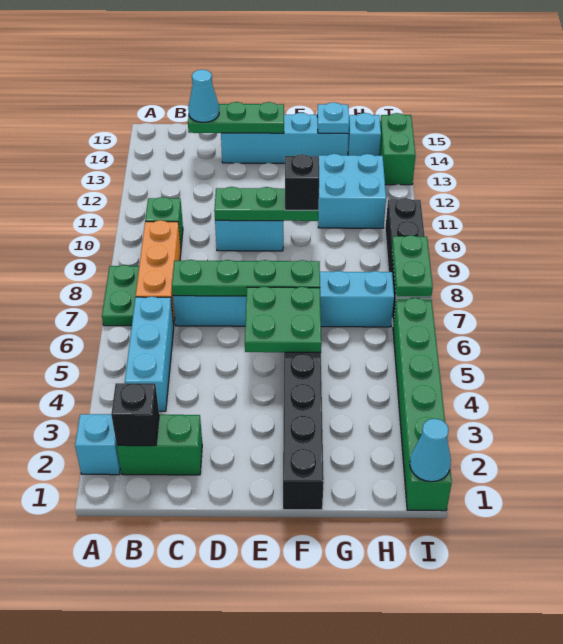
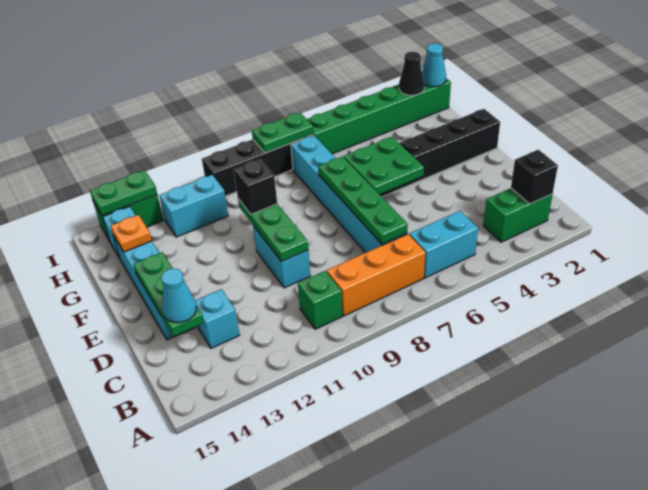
cyan 1x1 brick [75,414,120,475] -> cyan 1x1 brick moved to [195,289,240,348]
green 1x2 plate [102,265,139,326] -> green 1x2 plate moved to [90,170,157,216]
green 1x2 brick [117,415,202,475] -> green 1x2 brick turned to [483,188,553,242]
cyan 1x3 brick [125,297,174,411] -> cyan 1x2 brick [409,211,478,278]
cyan 2x2 brick [318,154,386,228] -> cyan 1x2 brick [160,175,228,237]
cyan 1x1 plate [317,102,349,134] -> orange 1x1 plate [111,215,152,252]
none -> black 1x1 cone [399,52,424,95]

